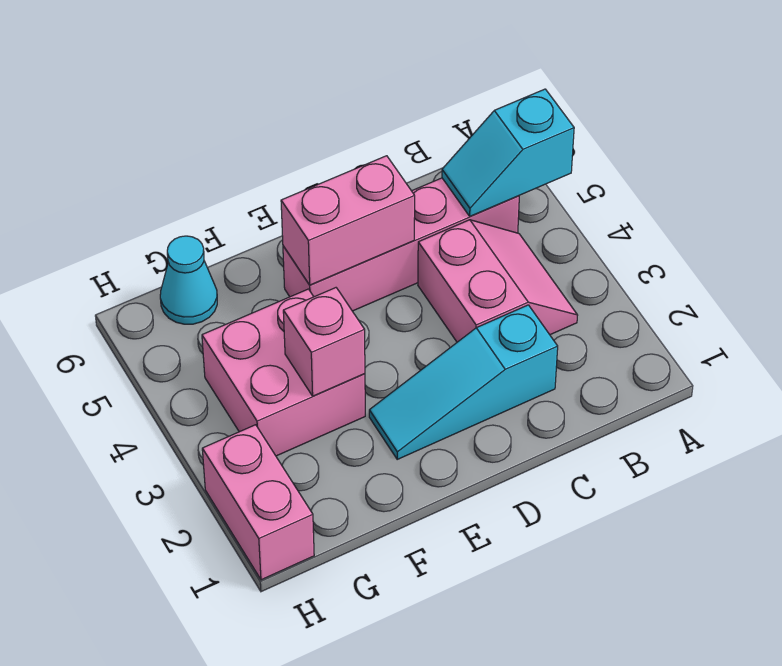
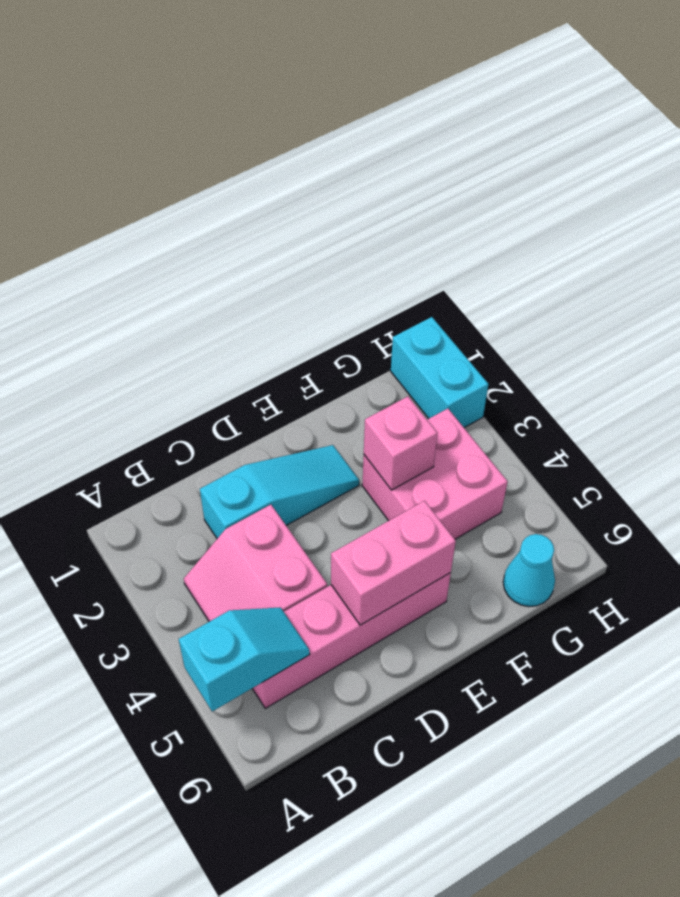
pink 1x2 brick [202,425,314,580] -> cyan 1x2 brick [391,317,488,428]

